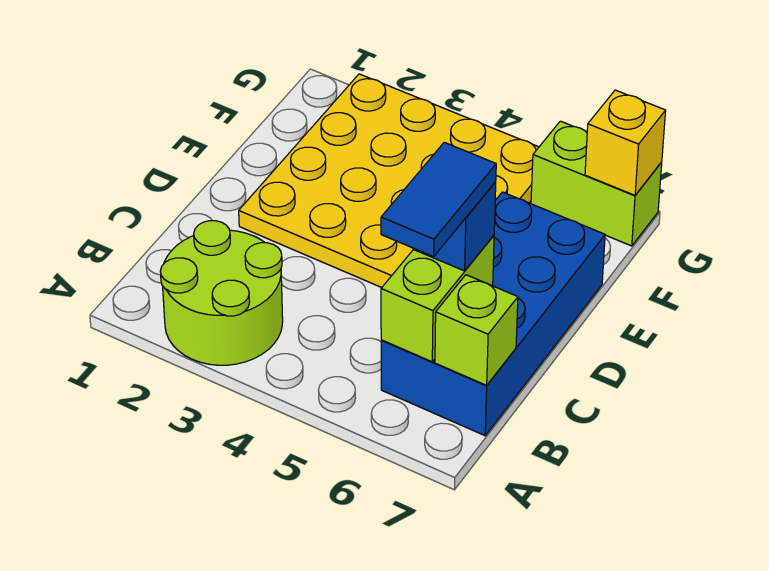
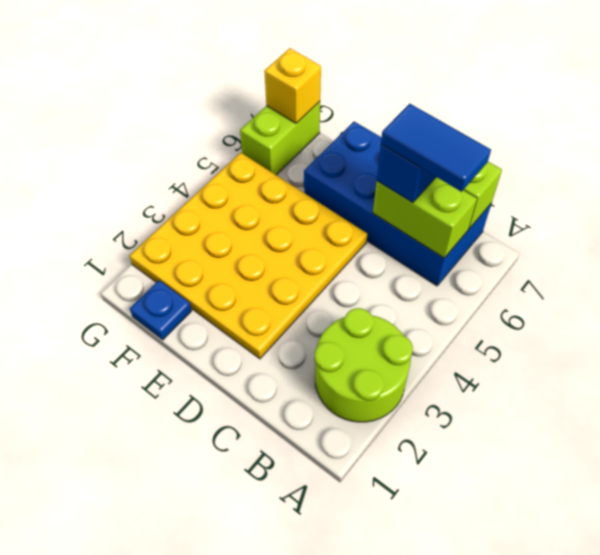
none -> blue 1x1 plate [130,280,192,340]

